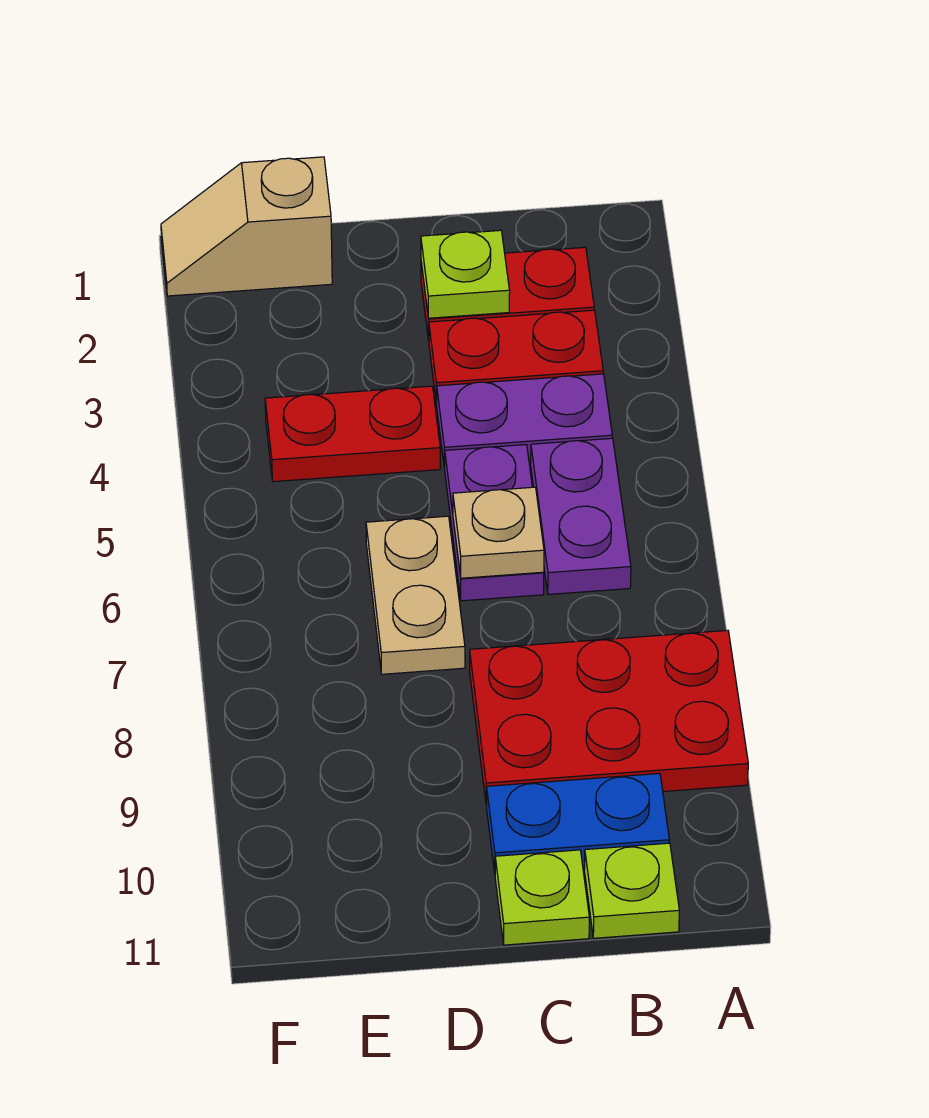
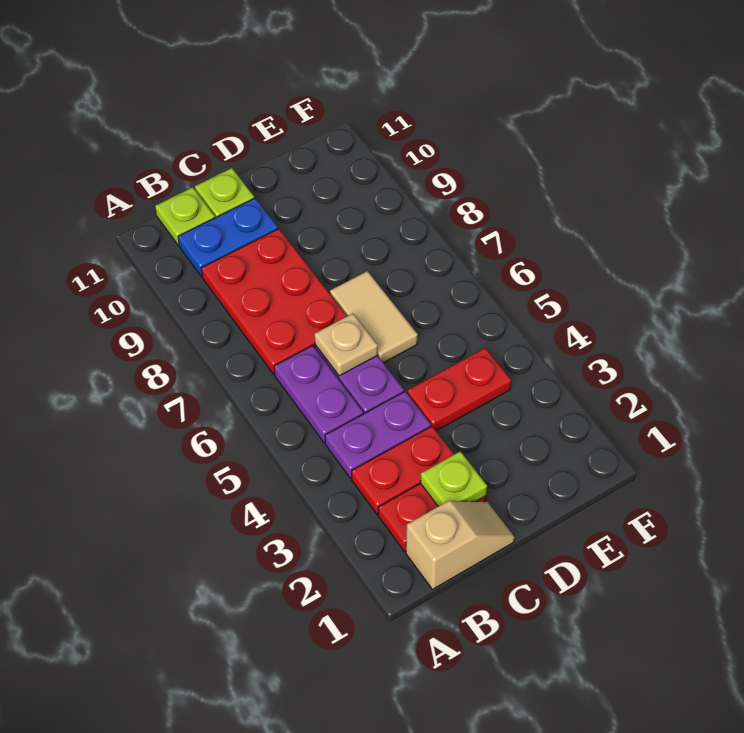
red 2x3 plate [470,630,748,805] -> red 2x3 plate turned to [201,229,347,374]
tan 1x2 plate [366,516,465,674] -> tan 1x2 tile [330,271,418,363]
tan 1x2 slope [161,157,332,296] -> tan 1x2 slope moved to [406,501,515,589]

